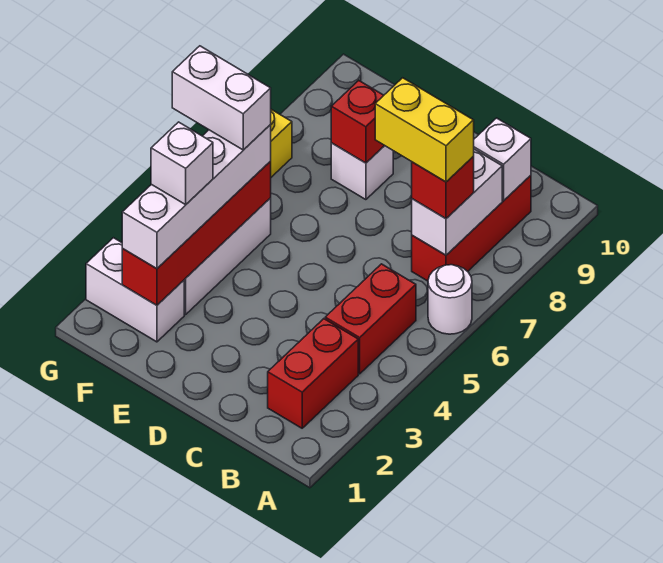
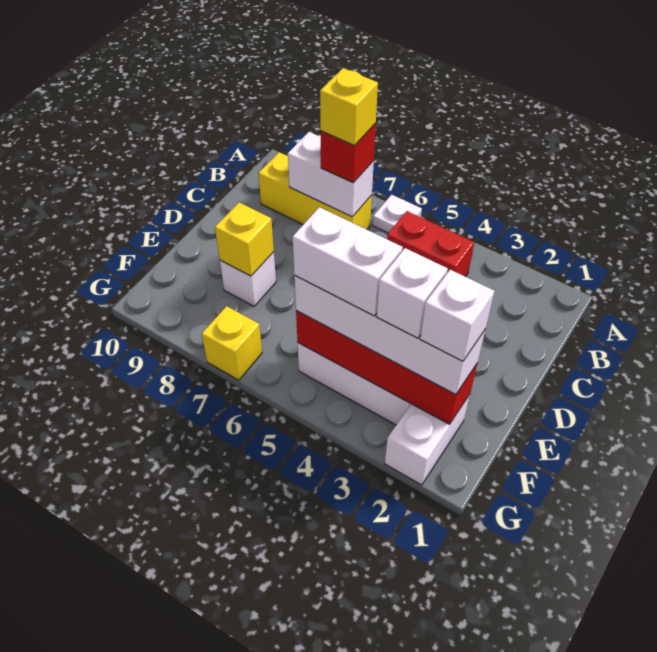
white 1x1 round brick [428,265,472,334] -> white 1x1 plate [373,195,422,233]
red 1x2 brick [268,319,358,428] -> none
red 1x3 brick [412,175,531,281] -> yellow 1x3 brick [258,152,372,230]
yellow 1x2 brick [375,78,474,182] -> yellow 1x1 brick [320,68,378,146]
white 1x1 brick [474,118,531,200] -> white 1x1 brick moved to [420,270,494,361]
red 1x1 brick [331,81,384,163] -> yellow 1x1 brick [215,203,274,276]
white 1x2 brick [172,46,271,150] -> white 1x2 brick turned to [293,207,403,316]

